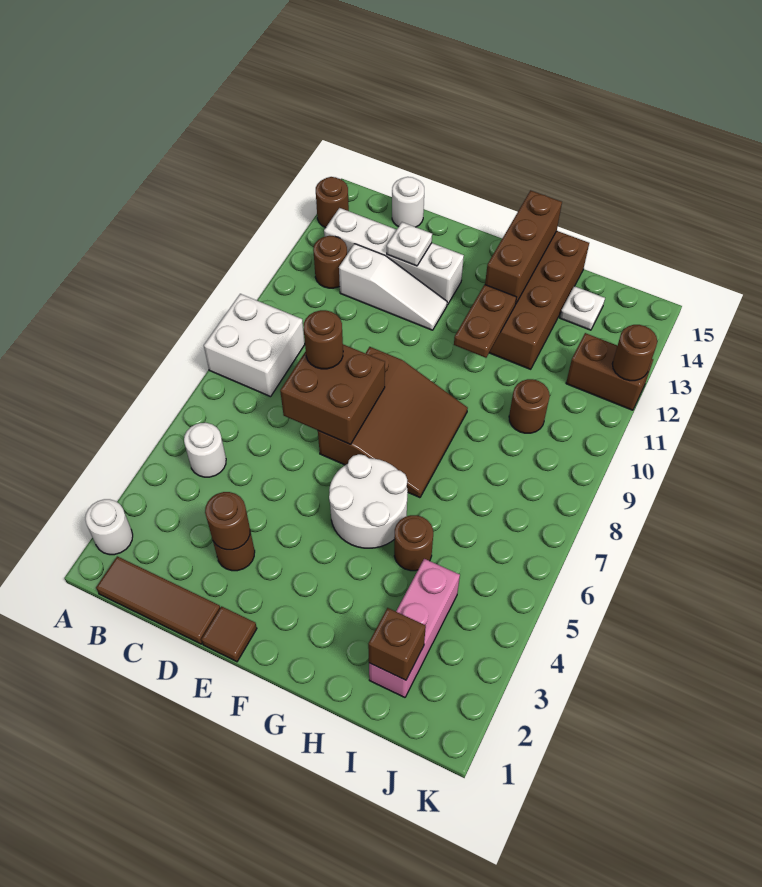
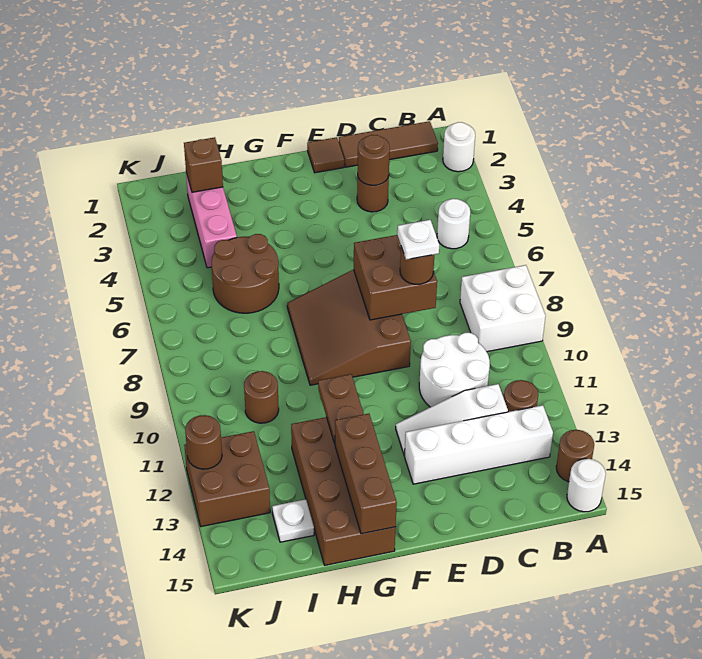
white 1x1 round brick [392,177,424,227] -> white 1x1 round brick moved to [567,459,606,512]
white 1x1 plate [387,222,432,266] -> white 1x1 plate moved to [397,220,439,260]
white 2x2 round brick [329,454,408,548] -> white 2x2 round brick moved to [419,333,490,407]
brown 1x1 round brick [394,515,433,571] -> brown 2x2 round brick [211,234,279,313]
brown 1x2 brick [566,333,653,410] -> brown 2x2 brick [184,431,270,527]

